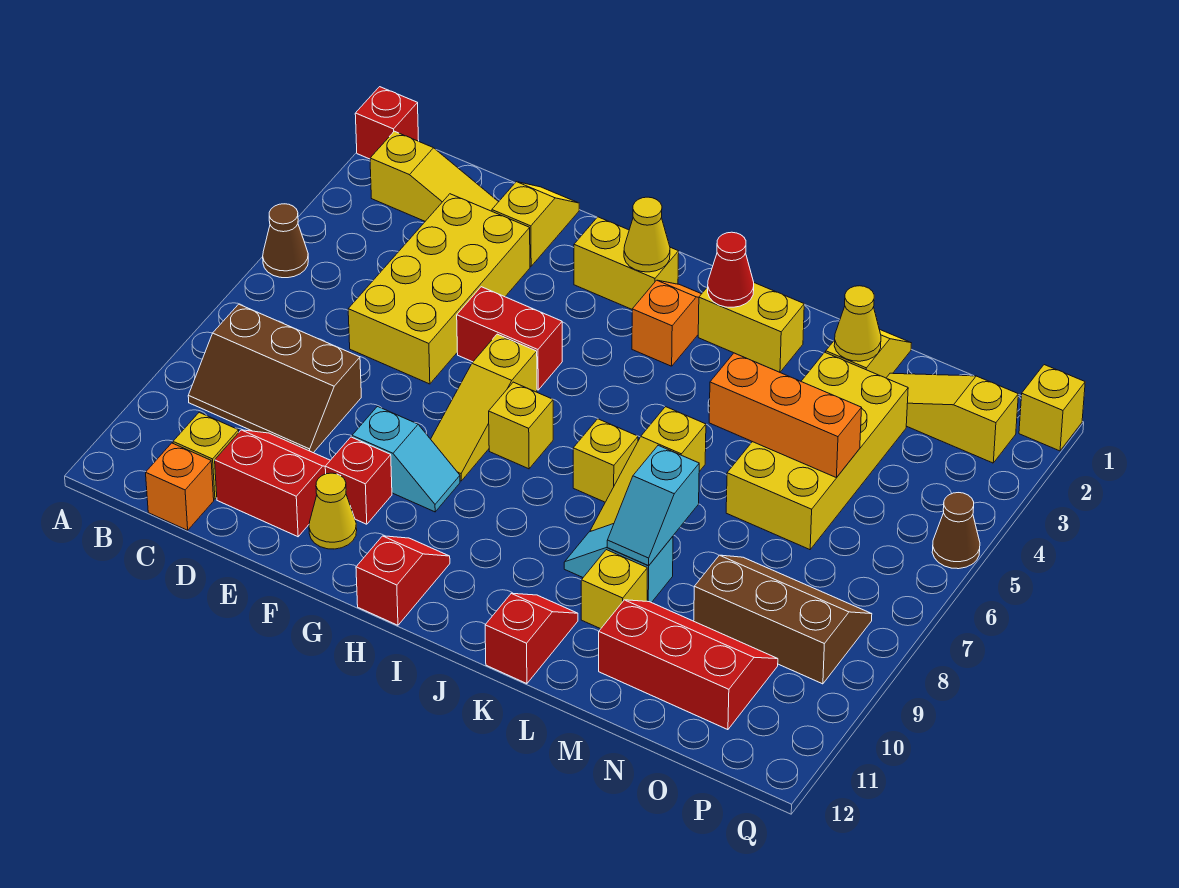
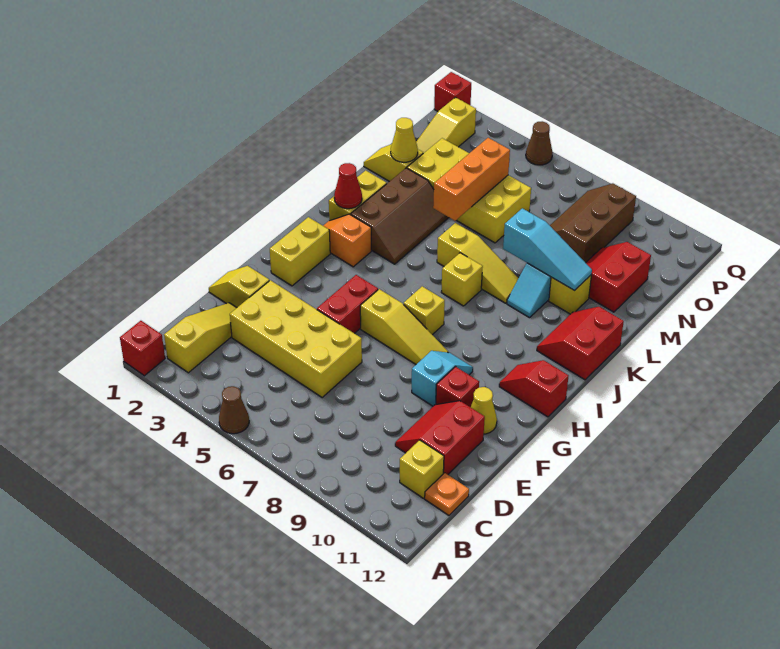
brown 2x3 slope [188,304,361,453] -> brown 2x3 slope moved to [351,168,449,264]
orange 1x1 brick [146,443,214,530] -> orange 1x1 plate [425,473,469,515]
yellow 1x1 cone [624,197,670,272] -> none
red 1x2 slope [485,593,578,684] -> red 2x2 slope [537,307,624,380]
cyan 1x2 slope [607,445,699,566] -> cyan 1x3 slope [503,208,592,291]
red 2x3 slope [599,600,778,730] -> red 2x2 slope [586,242,651,312]
yellow 1x1 brick [1019,365,1085,451] -> red 1x1 brick [434,72,471,111]

